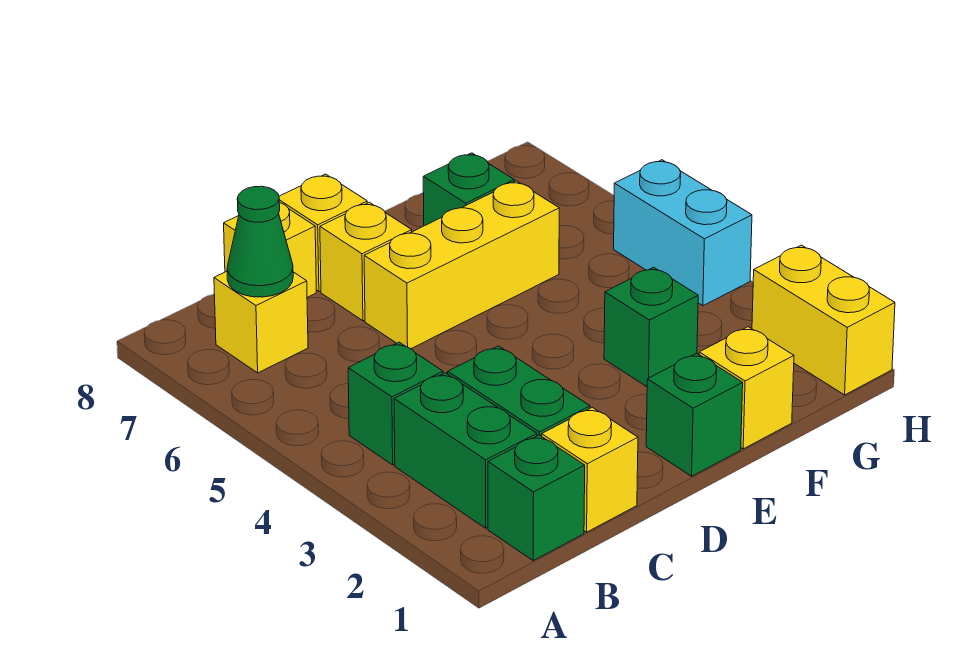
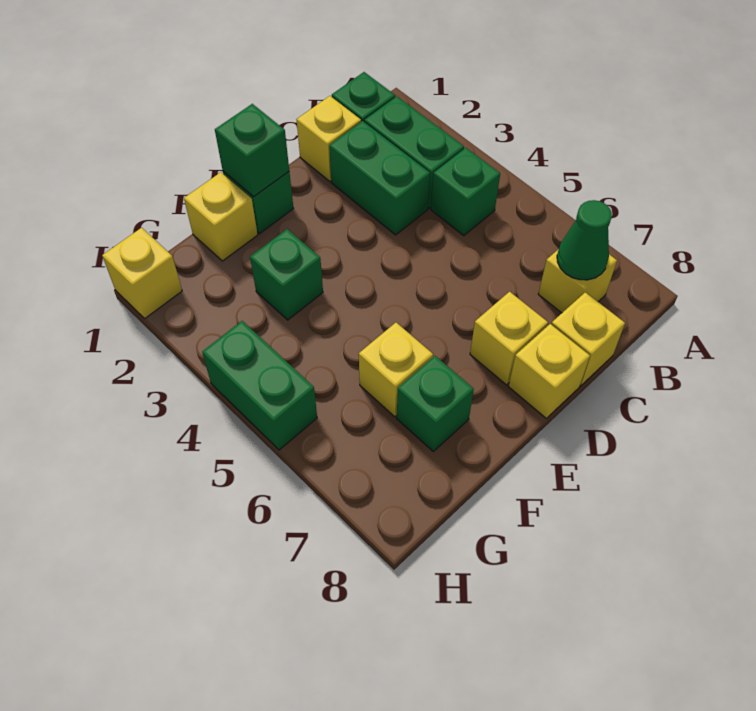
yellow 1x3 brick [364,181,559,349] -> yellow 1x1 brick [359,323,433,417]
none -> green 1x1 brick [215,104,289,197]
yellow 1x2 brick [752,245,895,395] -> yellow 1x1 brick [102,228,182,318]
cyan 1x2 brick [614,160,752,306] -> green 1x2 brick [202,321,317,450]

